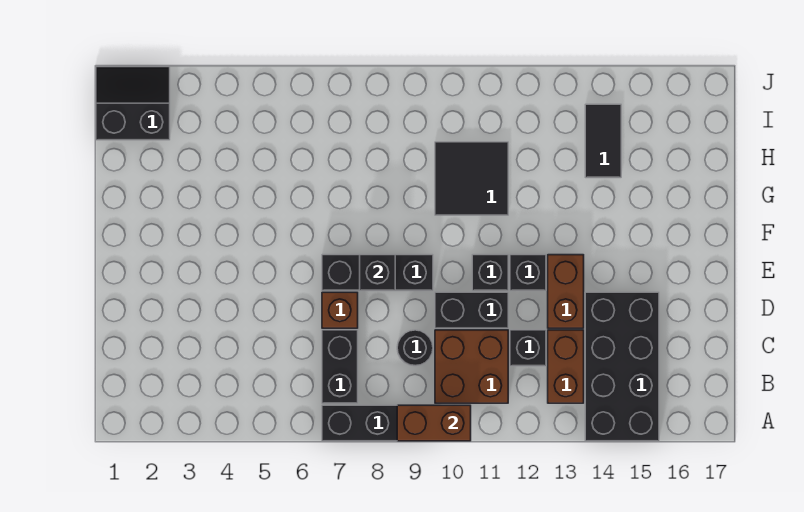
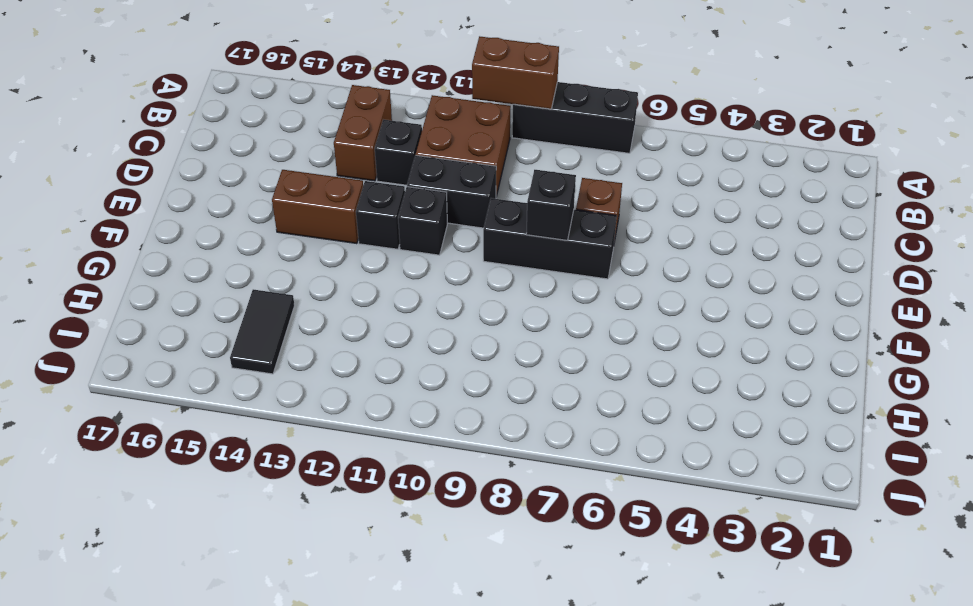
black 2x4 brick [585,292,659,441] -> none
black 1x2 brick [322,330,358,403] -> none
black 1x1 round brick [397,330,433,366] -> none
brown 1x2 brick [548,255,584,328] -> brown 1x2 brick turned to [272,170,363,244]
black 2x2 tile [435,142,508,215] -> none
black 2x2 slope [96,67,170,140] -> none

